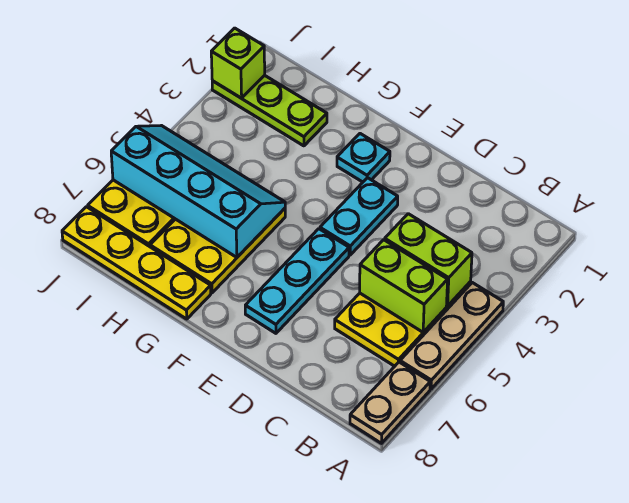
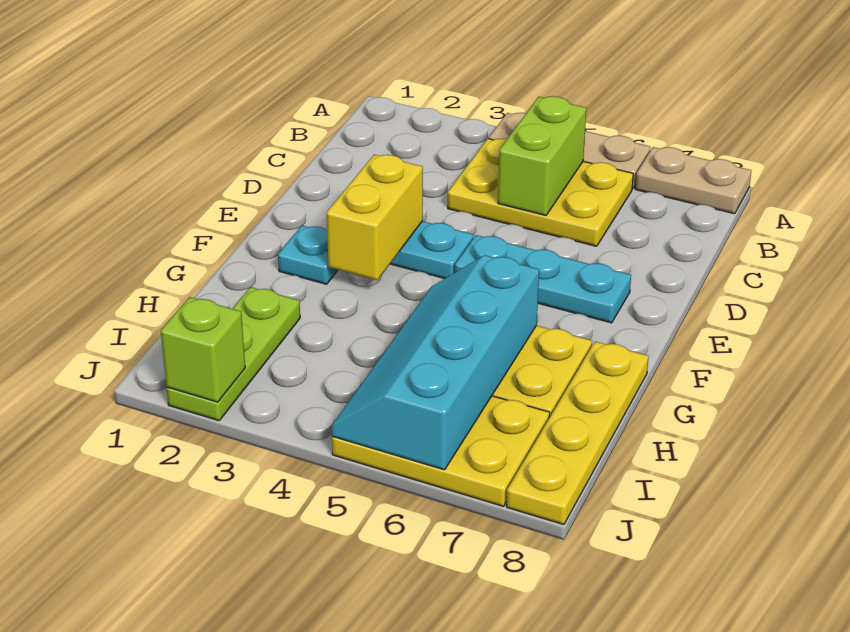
lime 1x2 brick [385,214,472,306] -> none
none -> yellow 1x2 brick [326,154,423,280]

